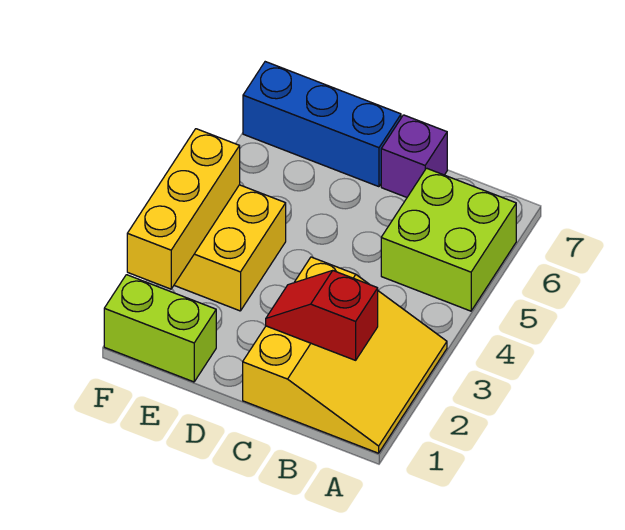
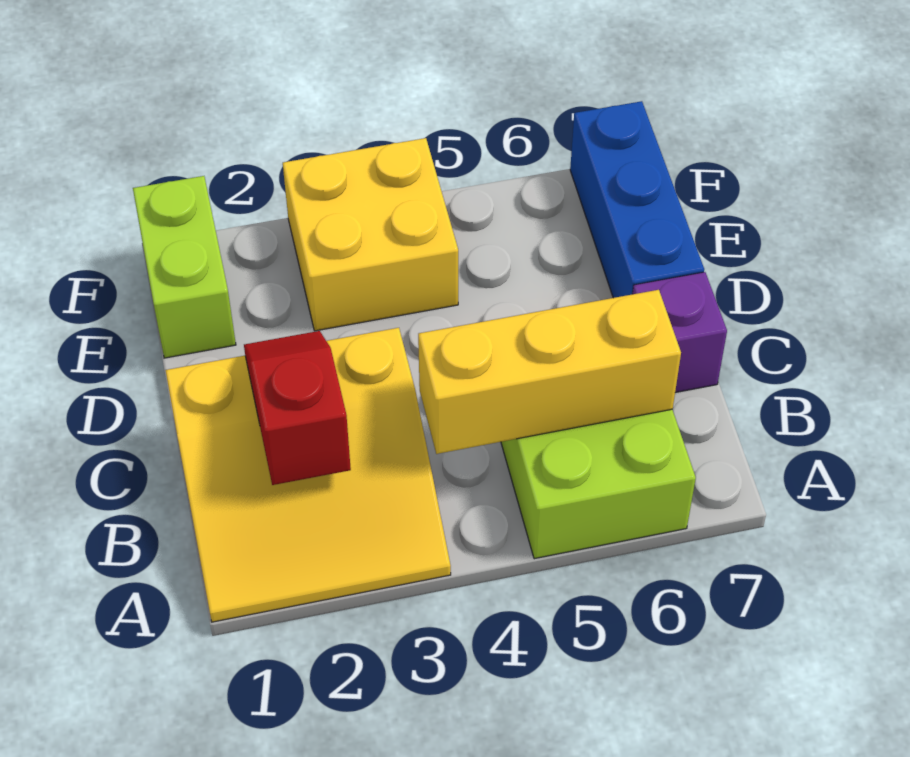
yellow 1x3 brick [127,129,240,289] -> yellow 1x3 brick moved to [418,290,681,454]

